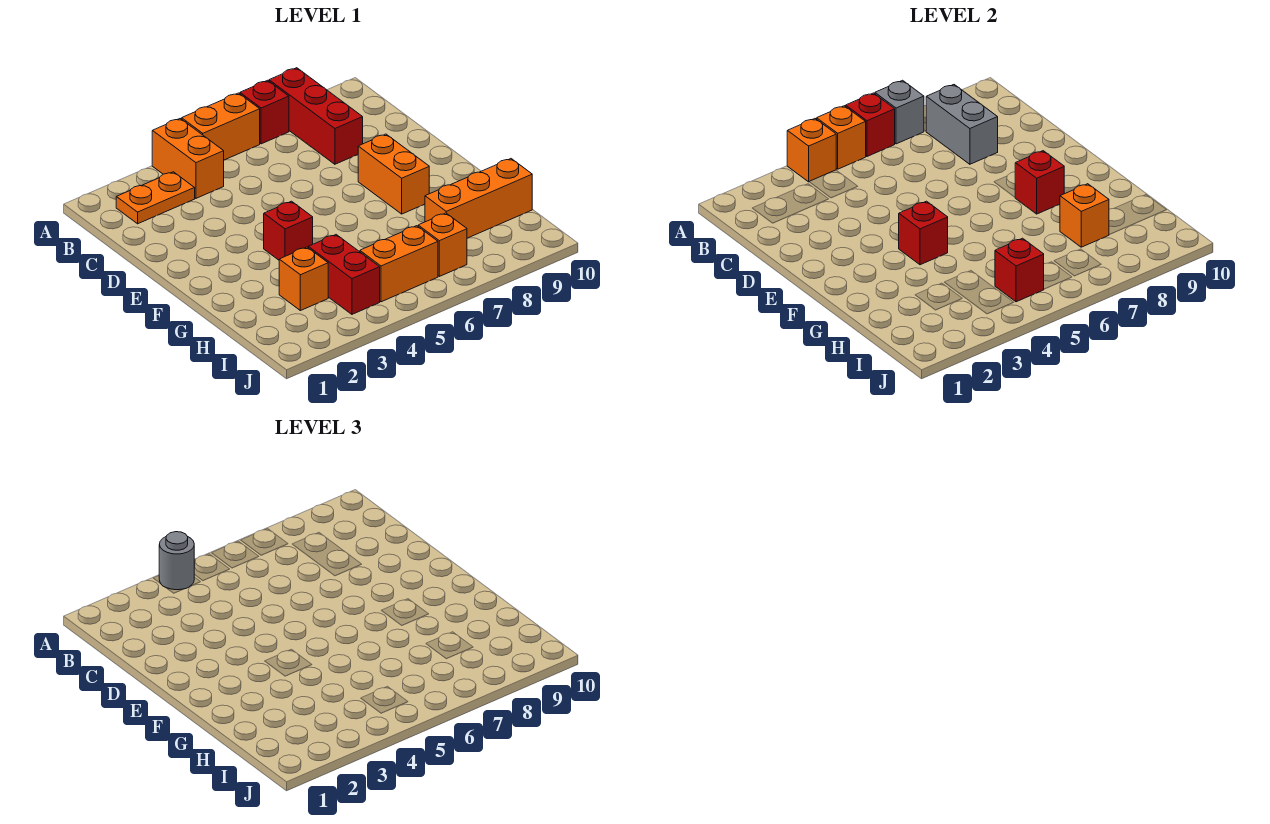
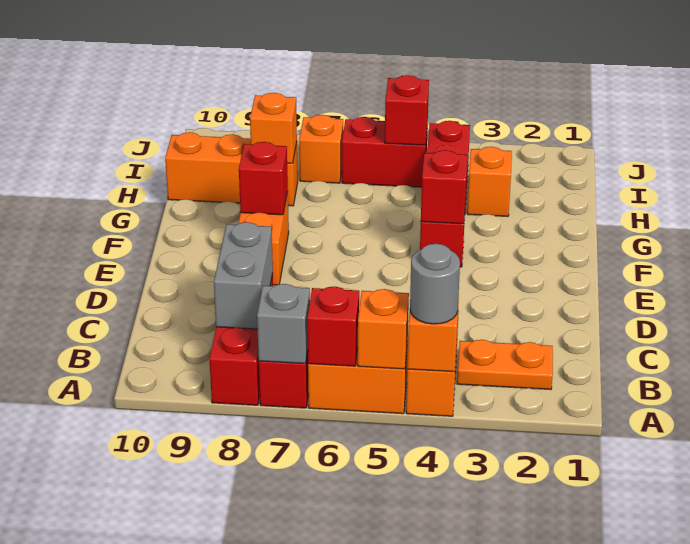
orange 1x2 brick [360,226,438,302] -> red 1x2 brick [342,117,428,187]

